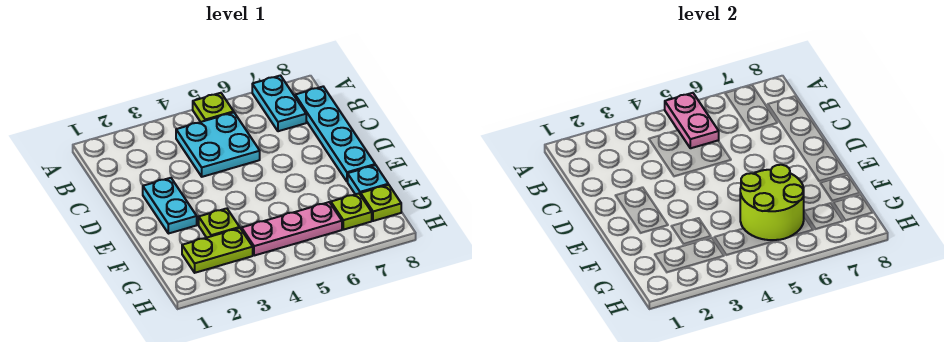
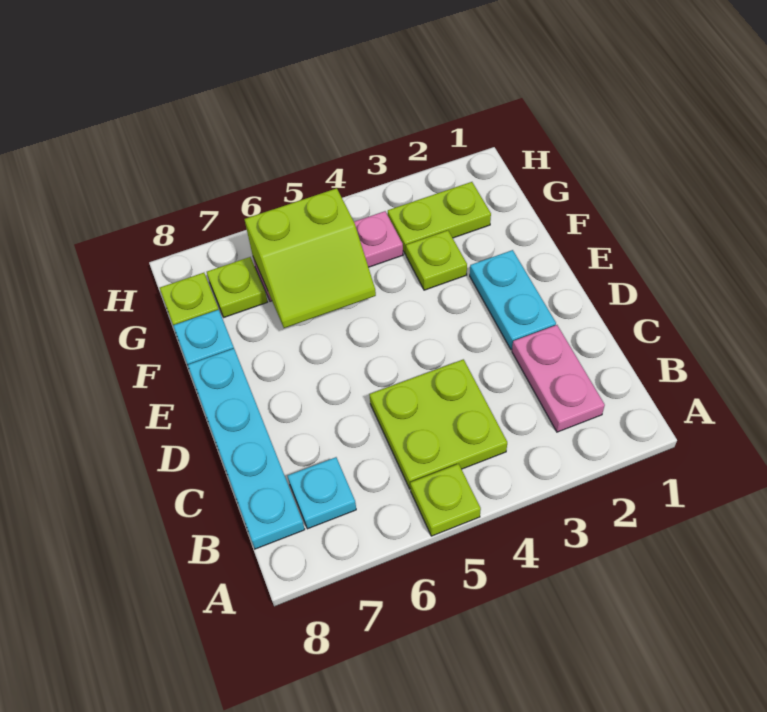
pink 1x2 plate [665,93,719,148] -> pink 1x2 plate moved to [512,325,605,432]
cyan 1x2 plate [252,76,306,131] -> cyan 1x1 plate [288,457,356,529]
cyan 2x2 plate [176,113,260,177] -> lime 2x2 plate [369,359,507,489]
lime 2x2 round brick [740,165,804,240] -> lime 2x2 slope [244,188,376,328]

